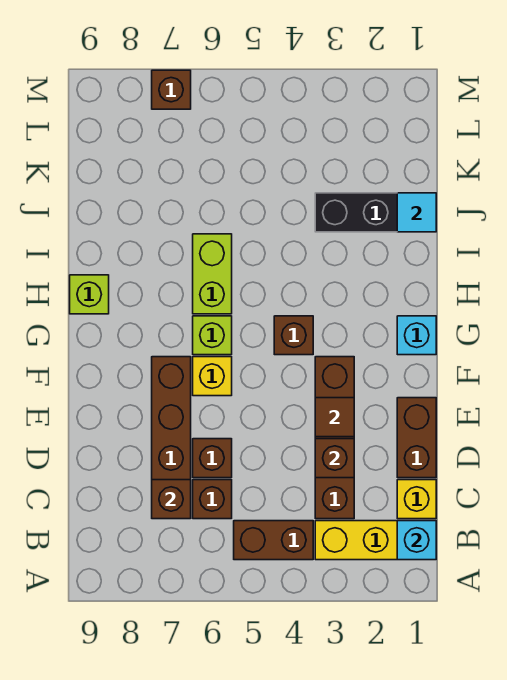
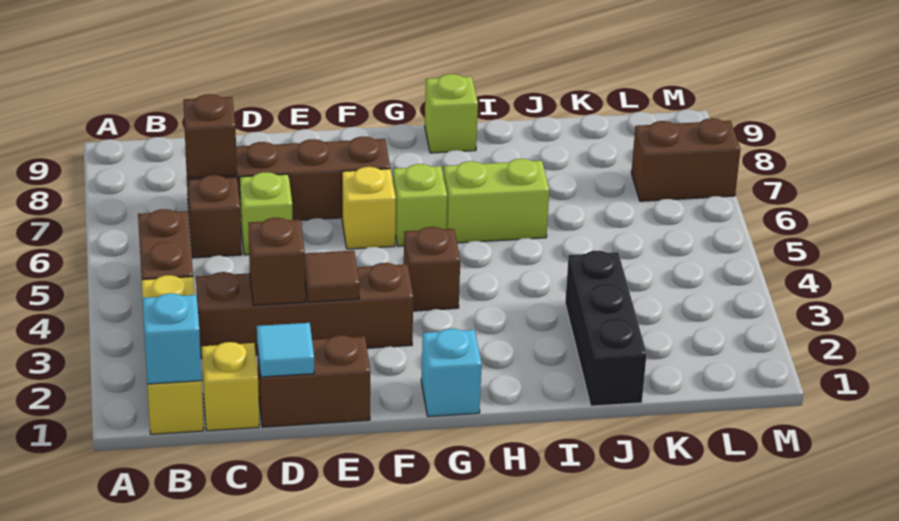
brown 1x1 brick [193,439,232,478] -> lime 1x1 brick [240,172,293,255]
cyan 1x1 tile [397,193,436,232] -> cyan 1x1 tile moved to [257,323,314,377]
brown 1x1 brick [152,70,191,109] -> brown 1x2 brick [631,118,740,201]

